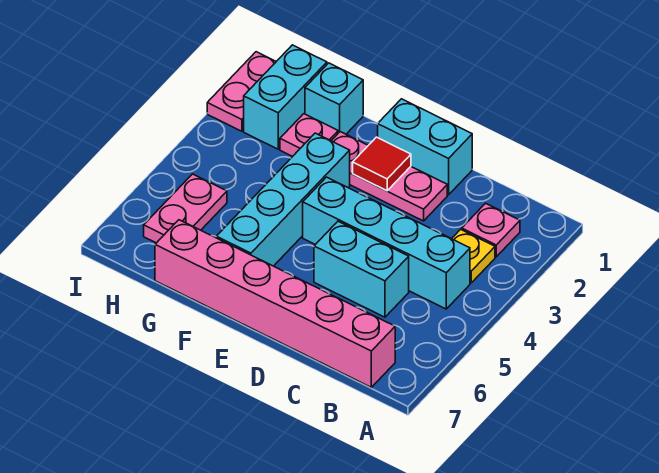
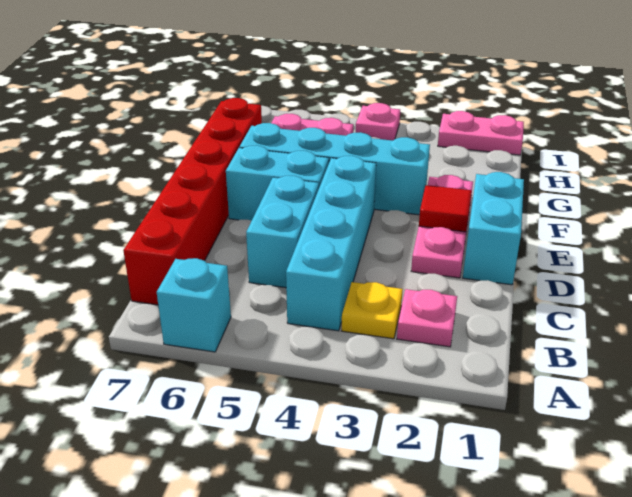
pink 1x6 brick [155,220,395,387] -> red 1x6 brick [123,98,262,305]
cyan 1x1 brick [305,63,363,134] -> cyan 1x1 brick moved to [157,258,231,352]
pink 1x1 plate [280,114,338,156] -> pink 1x1 plate moved to [356,103,400,140]
cyan 1x2 brick [244,45,327,149] -> cyan 1x2 brick moved to [226,145,329,221]

